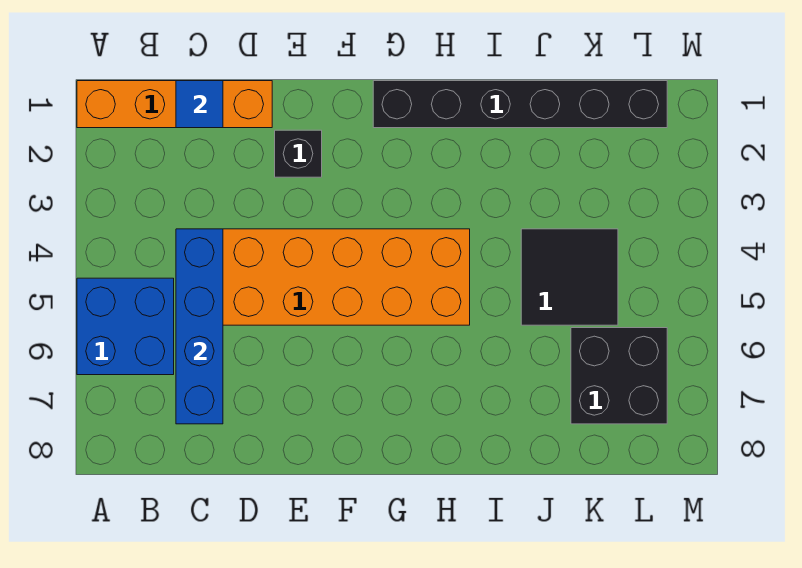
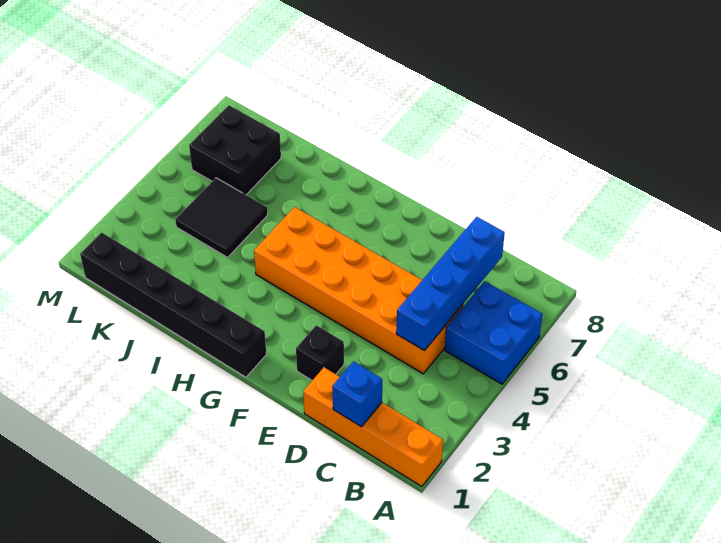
blue 1x1 tile [176,81,223,128] -> blue 1x1 brick [332,361,382,427]

